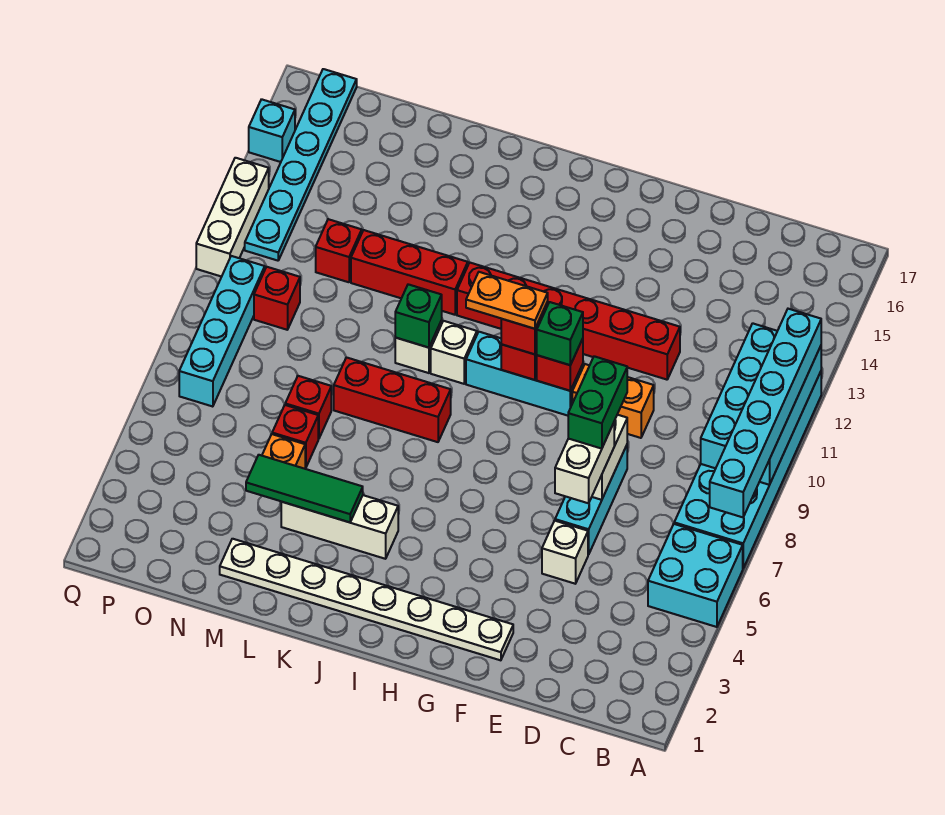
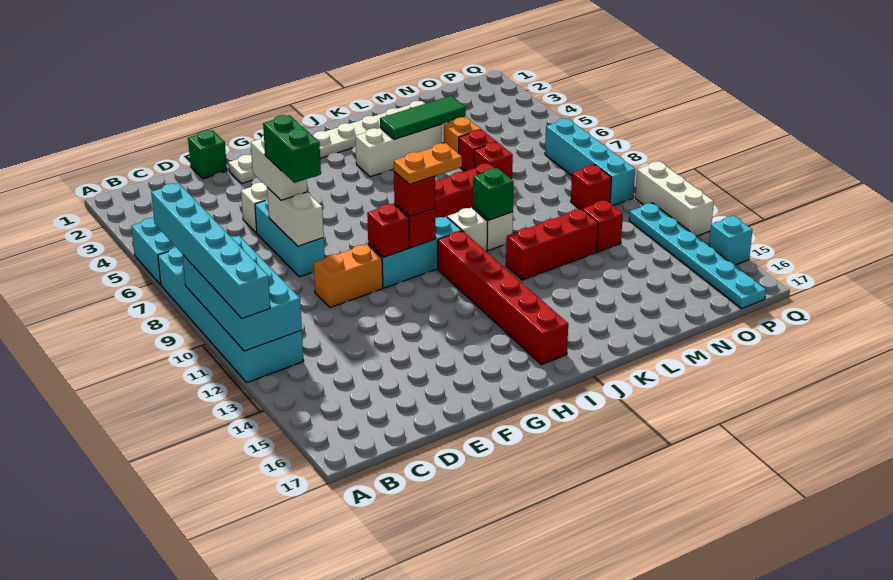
red 1x6 brick [457,263,680,380] -> red 1x6 brick turned to [438,231,568,365]
green 1x1 brick [537,302,583,365] -> green 1x1 brick moved to [188,130,227,179]

